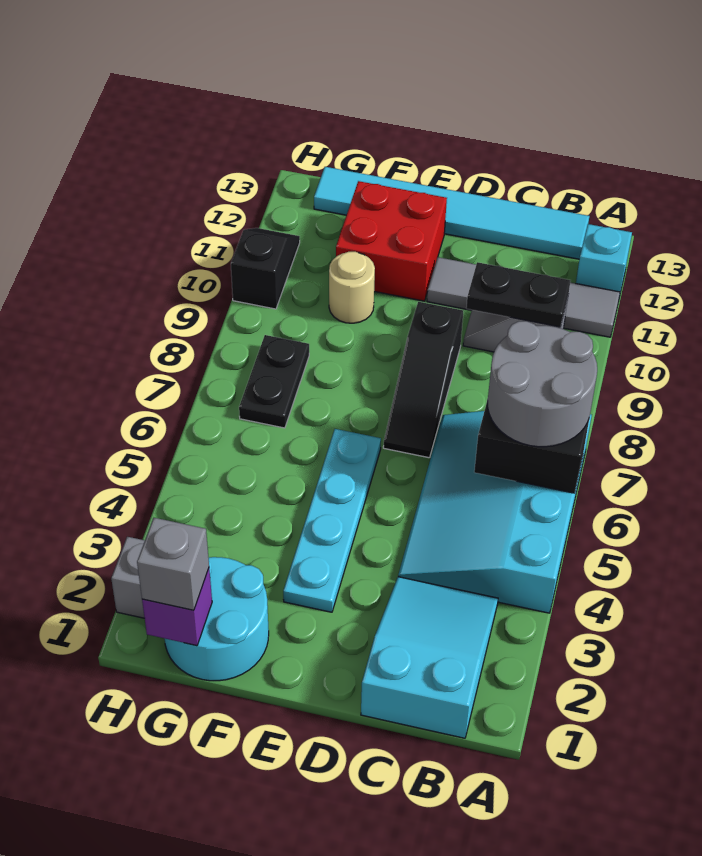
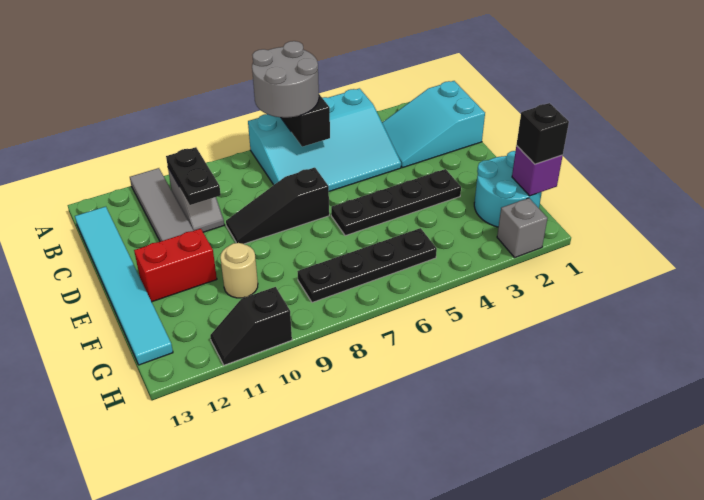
cyan 1x1 brick [576,224,632,297] -> none
black 1x3 slope [383,302,463,458] -> black 1x3 slope turned to [226,168,329,244]
cyan 1x4 plate [283,429,381,612] -> black 1x4 plate [331,169,461,236]
red 2x2 brick [336,181,447,301] -> red 1x2 brick [134,229,217,302]
grey 1x1 brick [137,518,209,610] -> black 1x1 brick [517,103,569,164]
black 1x2 plate [239,335,309,428] -> black 1x4 plate [297,228,437,303]

